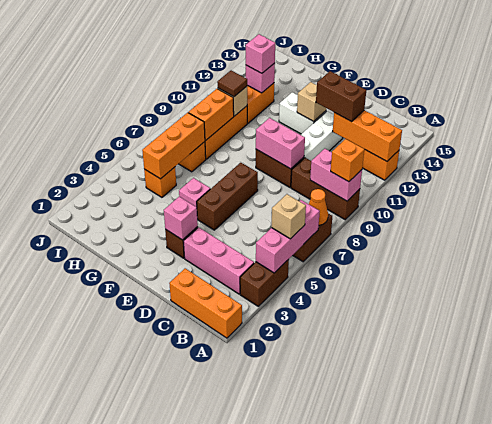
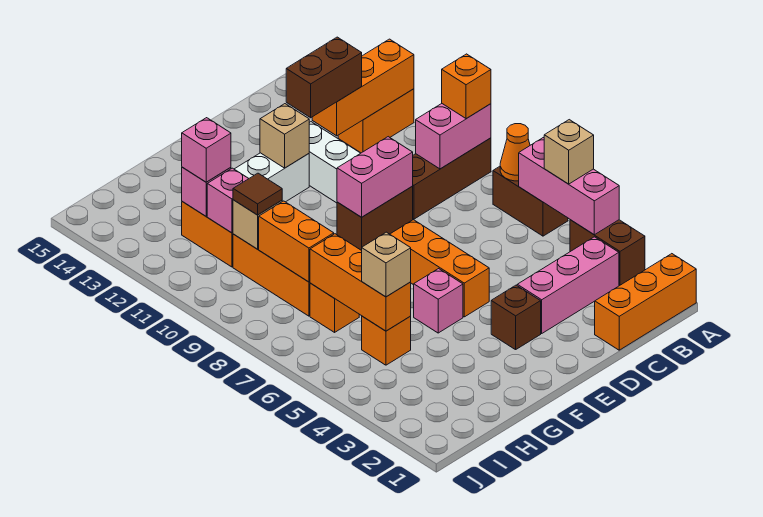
pink 1x1 brick [164,197,198,240] -> pink 1x1 brick moved to [207,168,249,233]
brown 1x3 brick [197,163,258,230] -> orange 1x3 brick [390,220,489,317]
none -> tan 1x1 brick [362,232,411,297]

